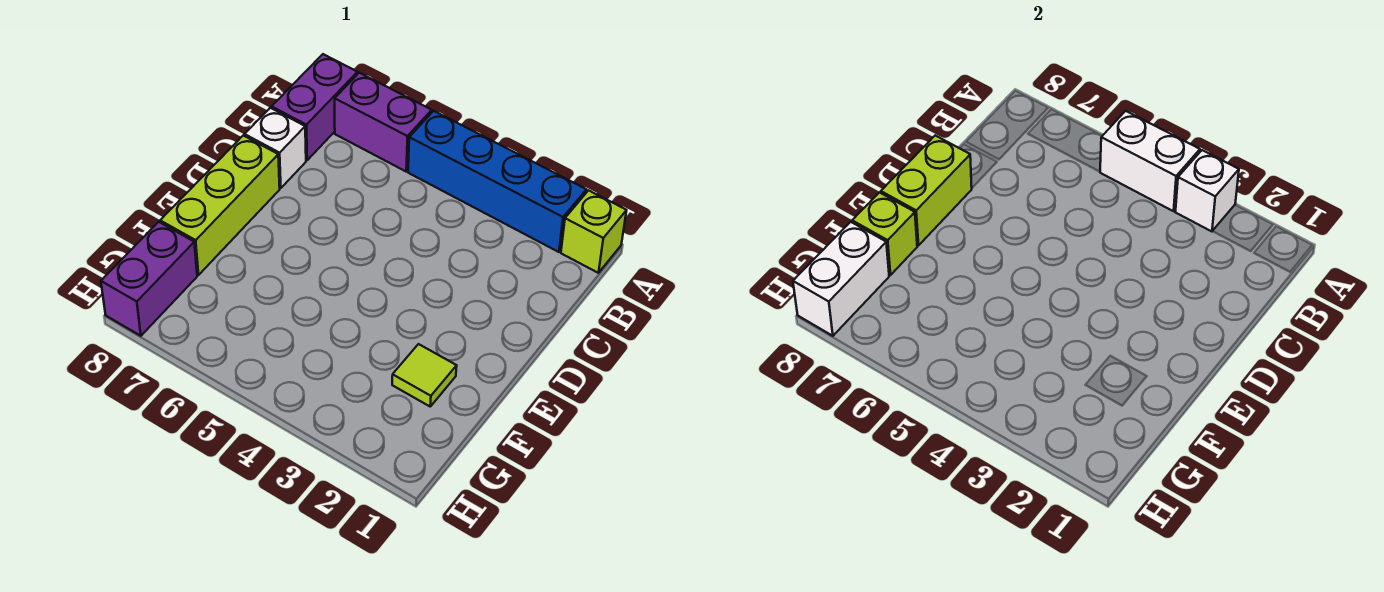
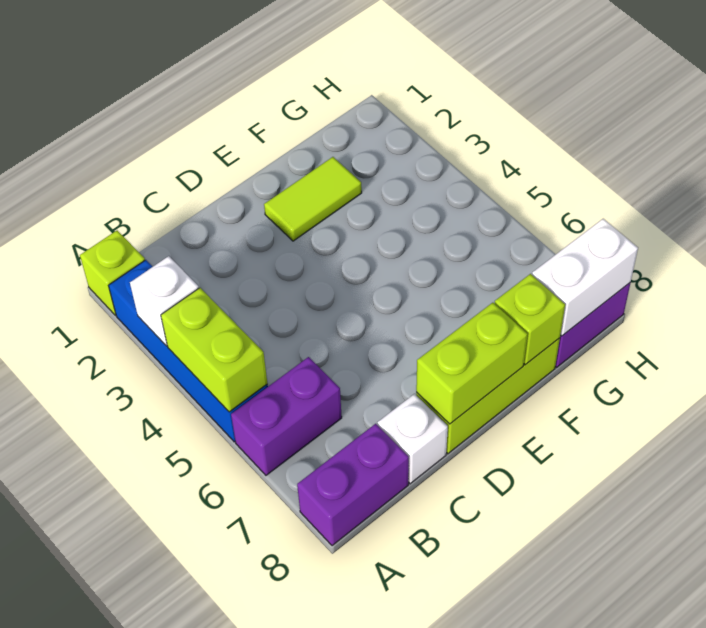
white 1x2 brick [1100,111,1200,211] -> lime 1x2 brick [161,288,268,412]
purple 1x2 brick [335,73,432,171] -> purple 1x2 brick turned to [231,357,342,475]
lime 1x1 tile [392,344,457,406] -> lime 1x2 tile [264,157,362,241]

